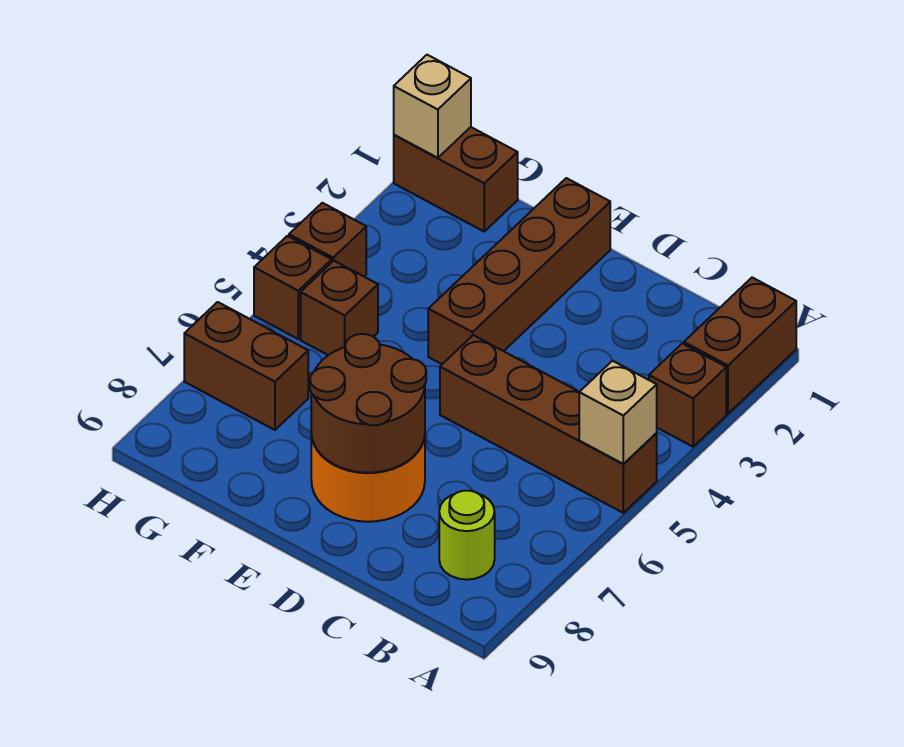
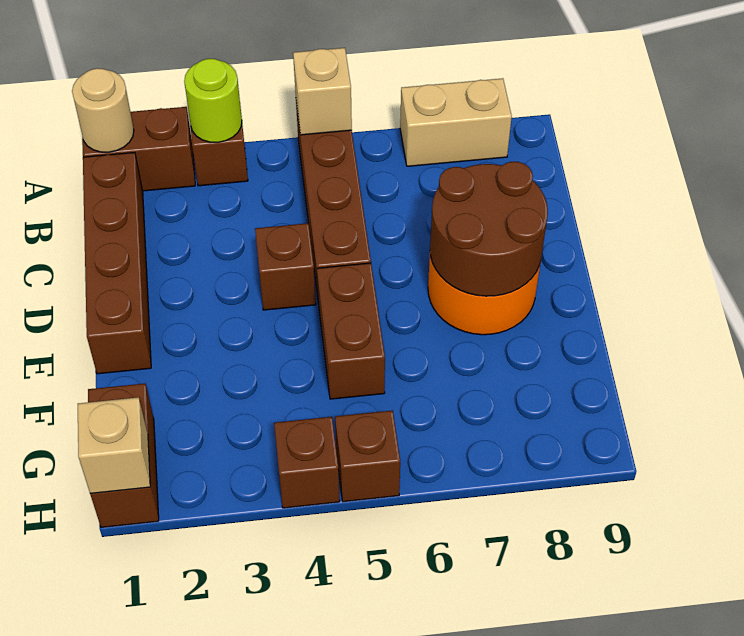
none -> tan 1x1 round brick [72,68,134,152]
none -> tan 1x2 brick [400,78,512,166]
lime 1x1 round brick [439,491,495,580] -> lime 1x1 round brick moved to [184,59,242,142]
brown 1x4 brick [428,178,610,364] -> brown 1x4 brick turned to [83,152,151,374]
brown 1x1 brick [301,261,378,355] -> brown 1x1 brick moved to [255,223,316,310]
brown 1x2 brick [184,302,308,430] -> brown 1x2 brick moved to [317,263,385,399]

